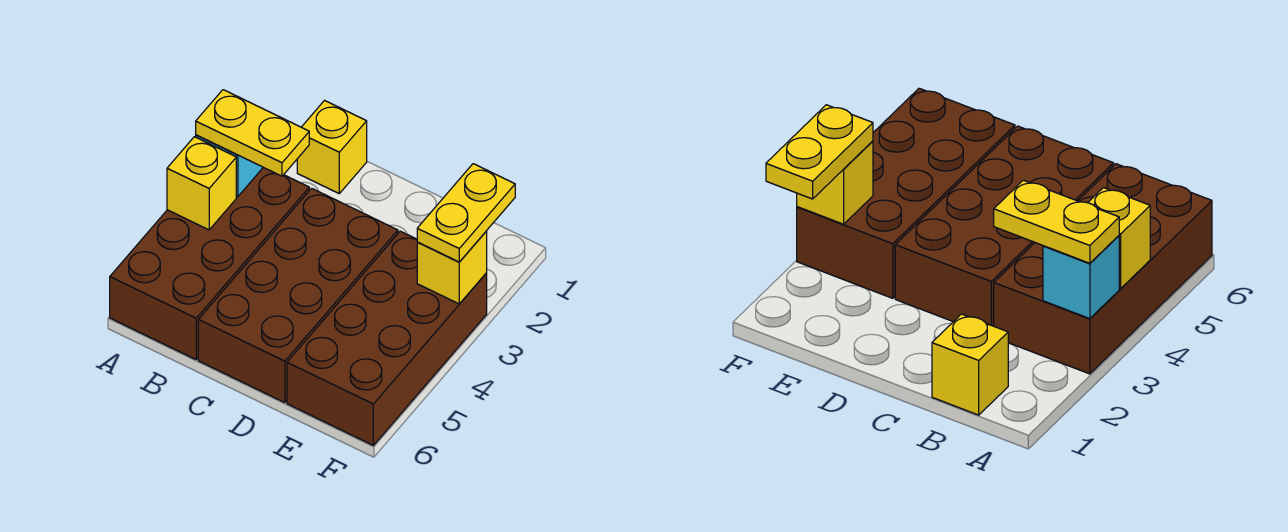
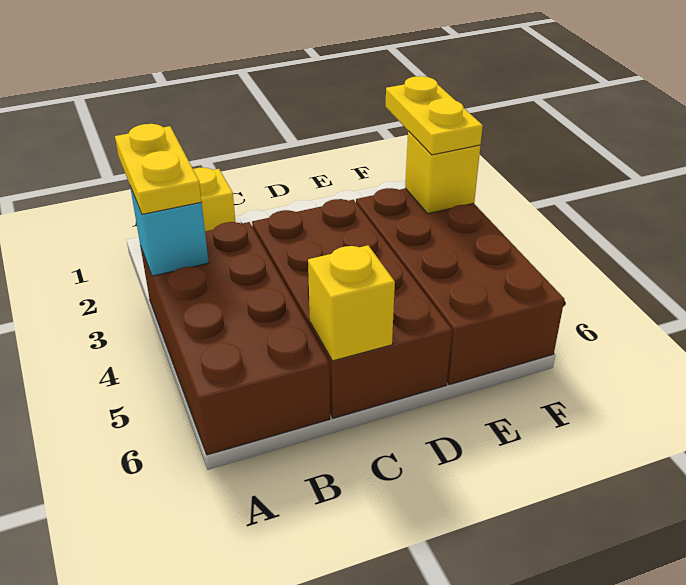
yellow 1x2 plate [196,90,309,176] -> yellow 1x2 plate turned to [115,124,202,214]
yellow 1x1 brick [167,137,236,230] -> yellow 1x1 brick moved to [308,245,395,361]

